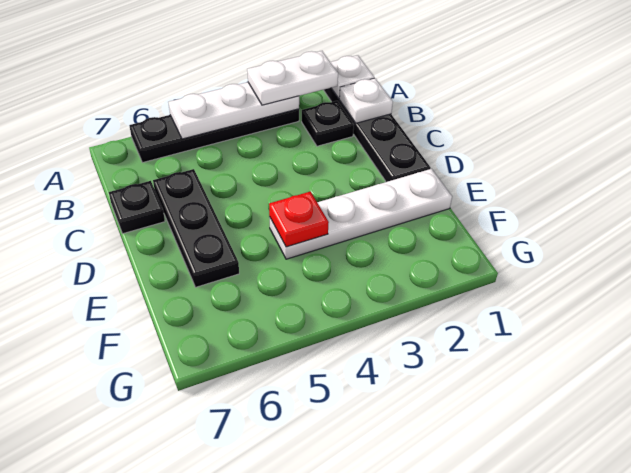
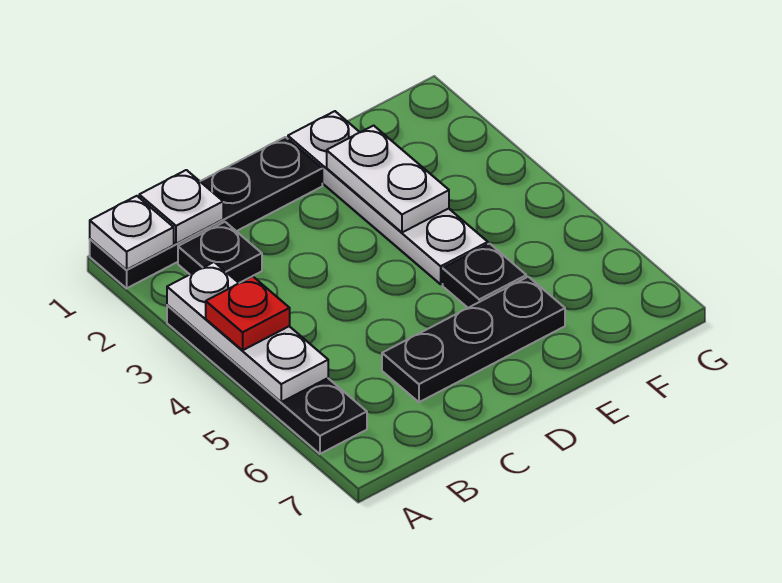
white 1x2 plate [247,51,338,105] -> white 1x2 plate moved to [327,126,449,233]
black 1x1 plate [109,181,165,234] -> black 1x1 plate moved to [443,244,526,308]
red 1x1 plate [269,191,329,247] -> red 1x1 plate moved to [206,276,290,350]

